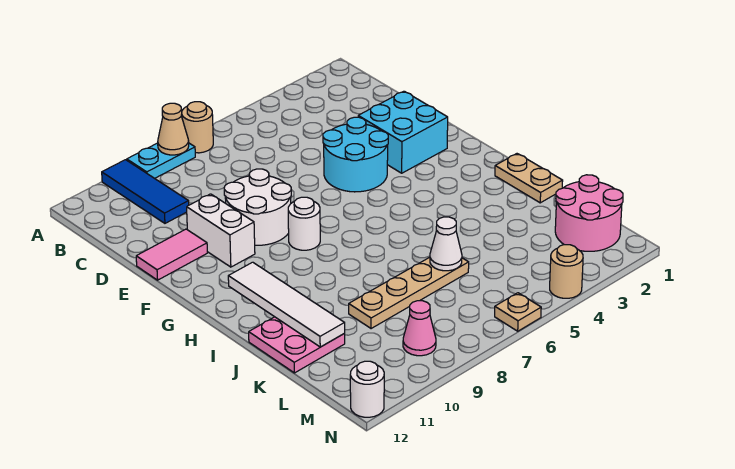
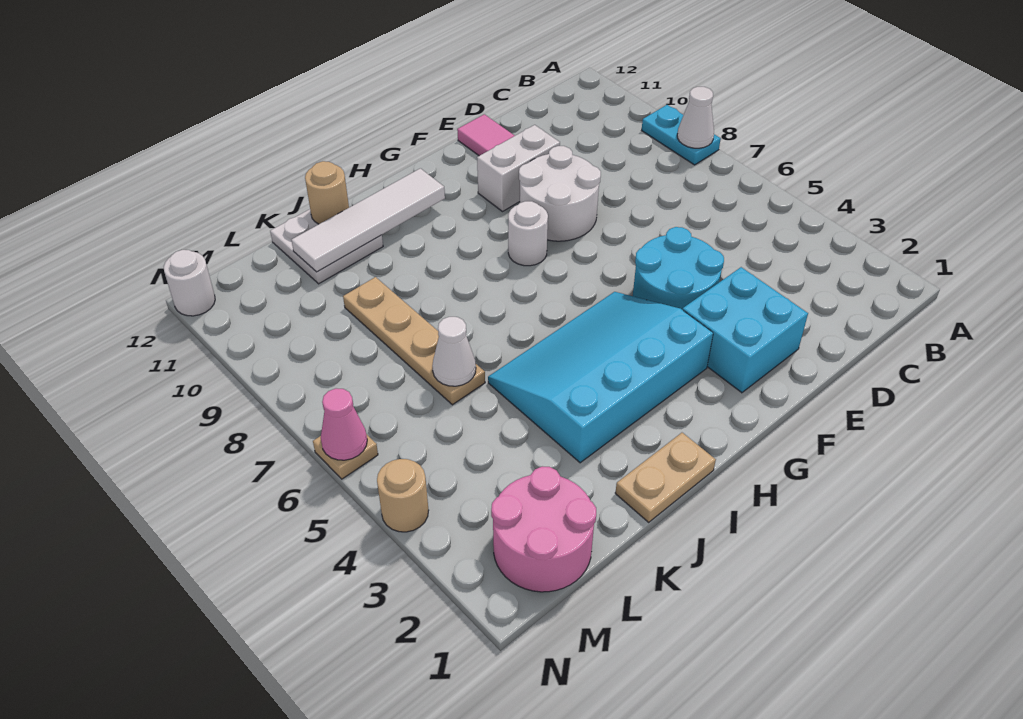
tan 1x1 round brick [182,102,213,153] -> tan 1x1 round brick moved to [305,161,349,224]
tan 1x1 cone [158,103,189,155] -> white 1x1 cone [677,87,714,148]
blue 1x3 tile [102,160,189,223] -> none
none -> cyan 3x4 slope [488,292,713,463]
pink 2x2 plate [249,317,345,373] -> white 2x2 plate [270,209,383,284]
pink 1x1 cone [403,301,436,356] -> pink 1x1 cone moved to [321,388,367,460]

